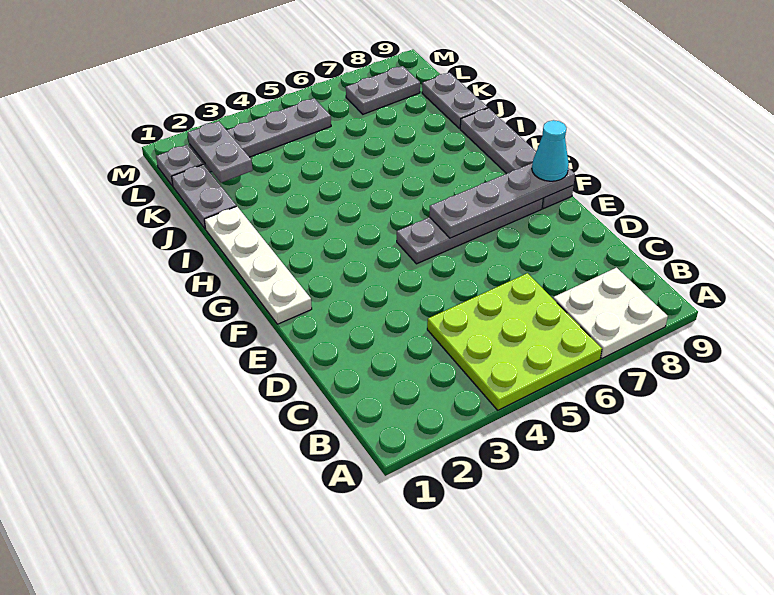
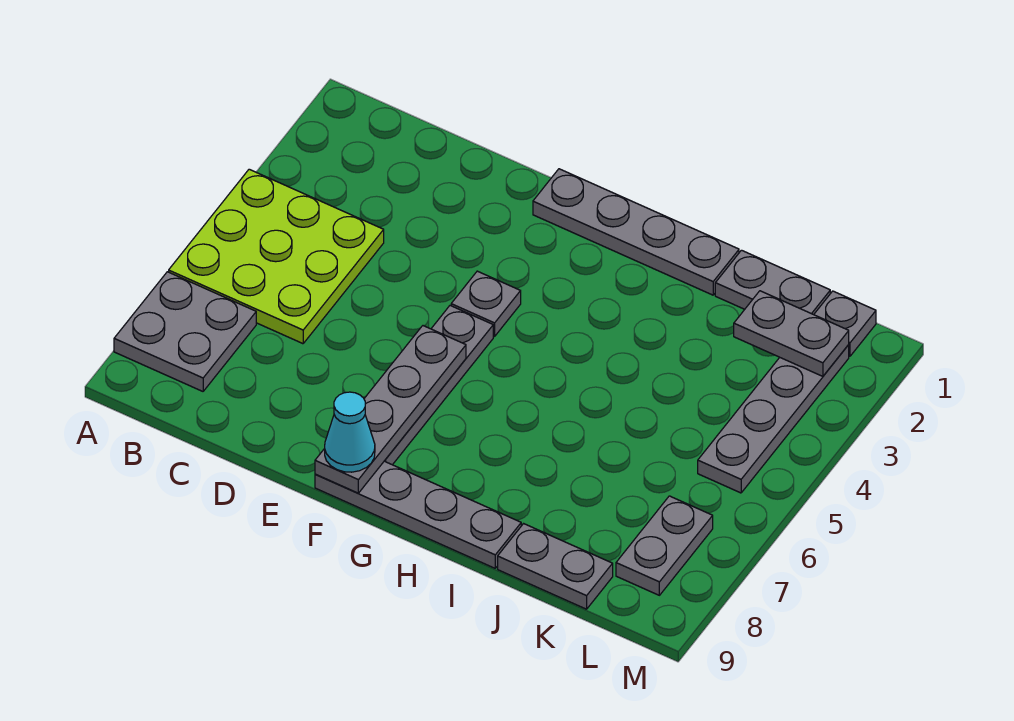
white 2x2 plate [553,268,668,358] -> grey 2x2 plate [114,272,256,391]
white 1x4 plate [204,206,312,324] -> grey 1x4 plate [533,169,739,295]
none -> grey 1x1 plate [451,271,521,336]

